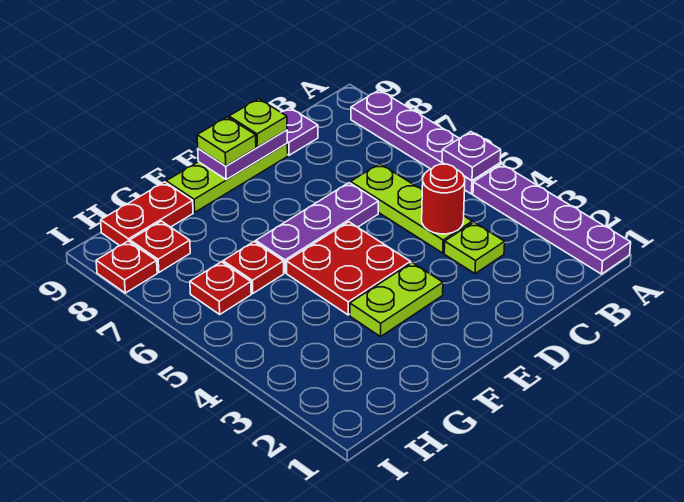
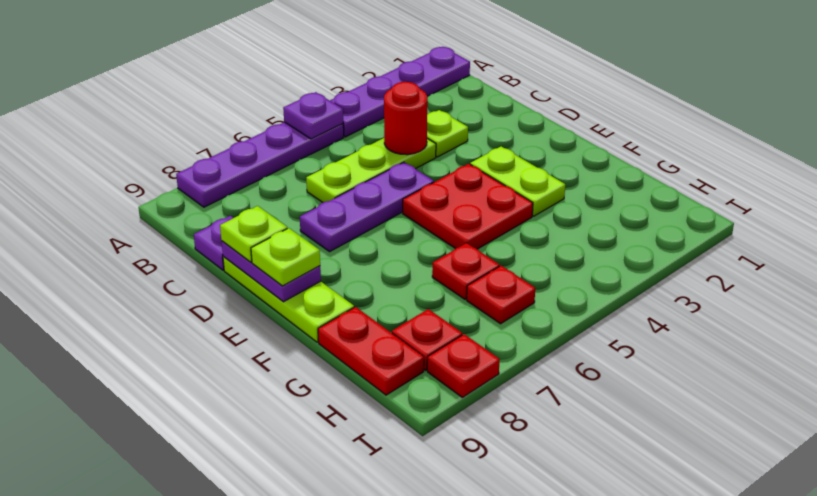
purple 1x3 plate [256,183,378,273] -> purple 1x3 plate turned to [300,162,434,252]

